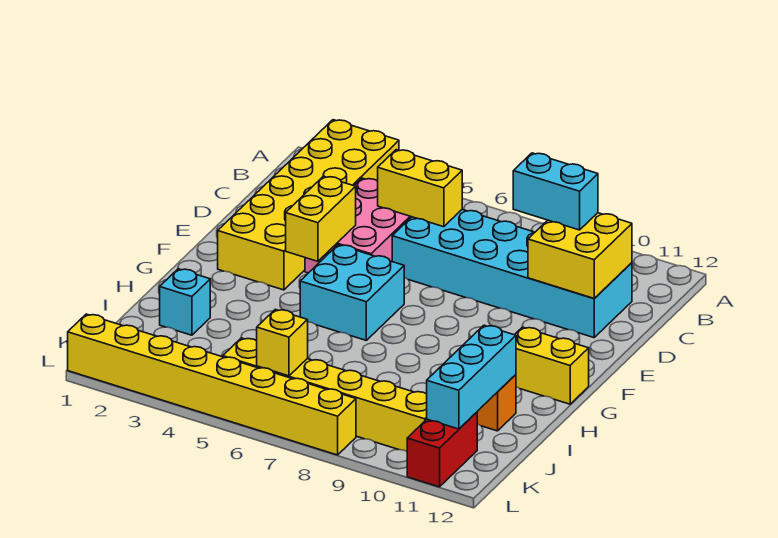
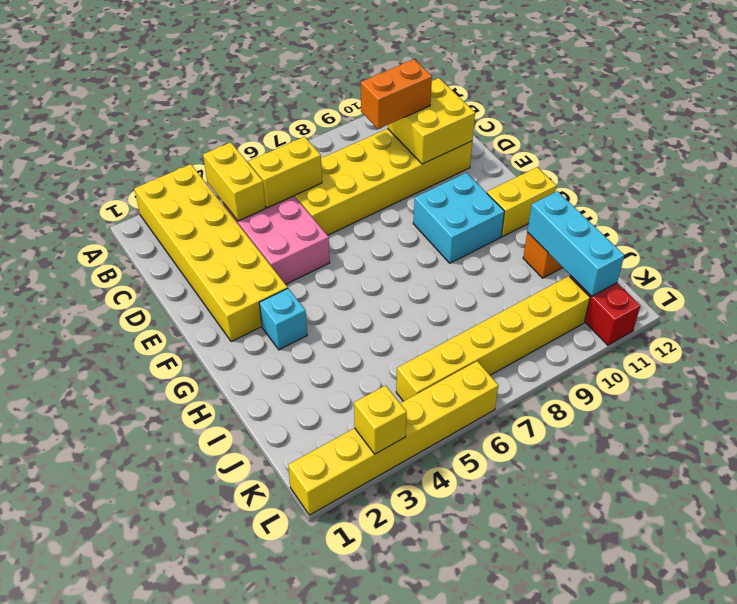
cyan 2x6 brick [392,210,632,338] -> yellow 2x6 brick [295,129,472,235]
cyan 1x2 brick [513,153,598,230] -> orange 1x2 brick [361,59,432,129]
yellow 1x2 brick [286,176,356,261] -> yellow 1x2 brick moved to [203,142,266,221]
cyan 2x2 brick [300,245,404,340] -> cyan 2x2 brick moved to [413,173,505,263]
cyan 1x1 brick [160,269,210,335] -> cyan 1x1 brick moved to [259,288,307,350]
yellow 1x1 brick [257,309,308,376] -> yellow 1x1 brick moved to [354,385,407,454]
yellow 1x8 brick [68,314,356,455] -> yellow 1x6 brick [288,361,498,515]

